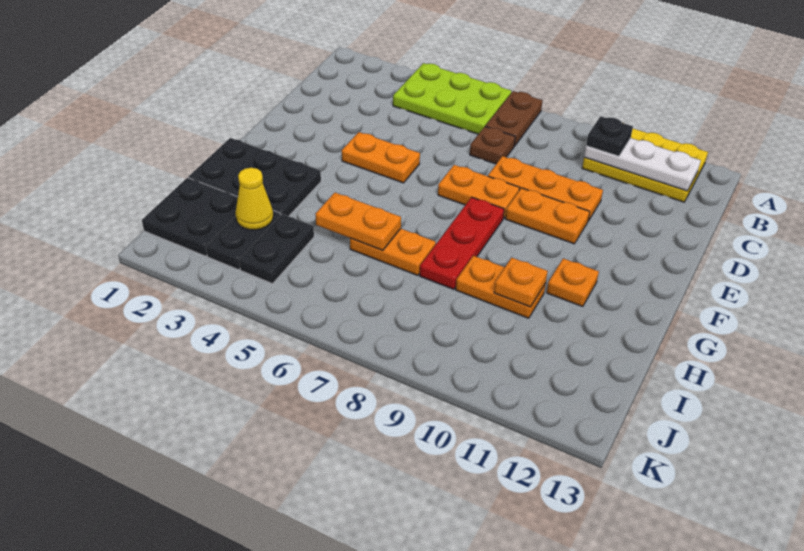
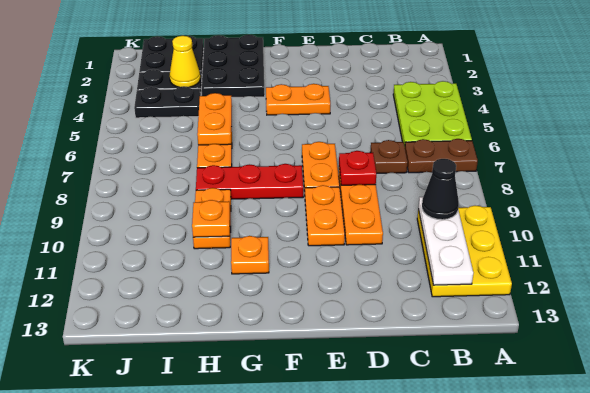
black 1x1 plate [586,116,633,156] -> black 1x1 cone [422,159,459,220]
none -> red 1x1 plate [339,151,376,185]
orange 1x2 plate [342,132,420,183] -> orange 1x2 plate turned to [266,84,330,115]

